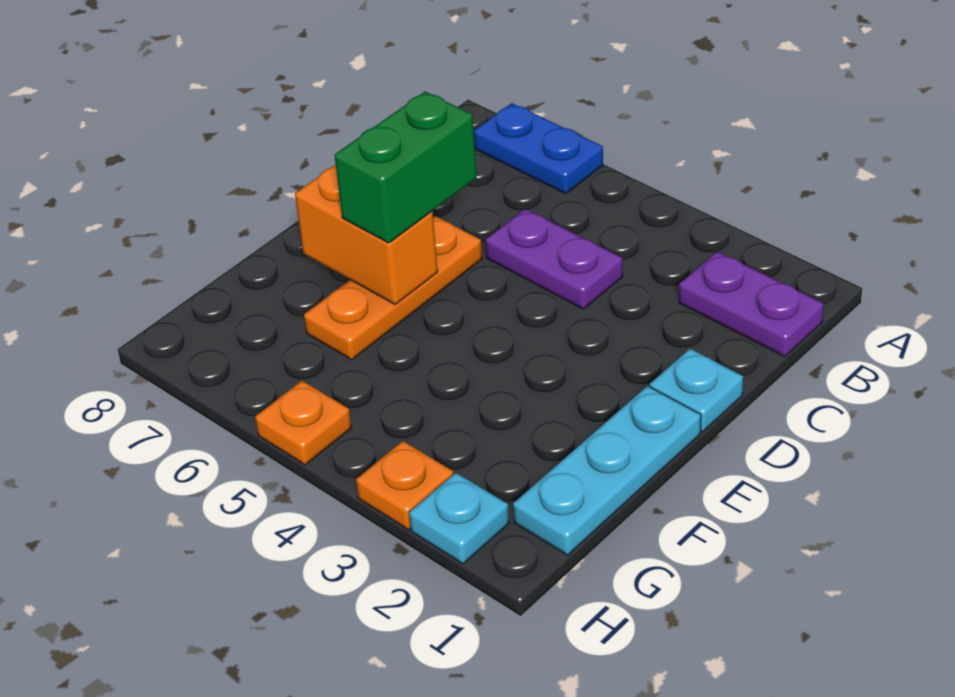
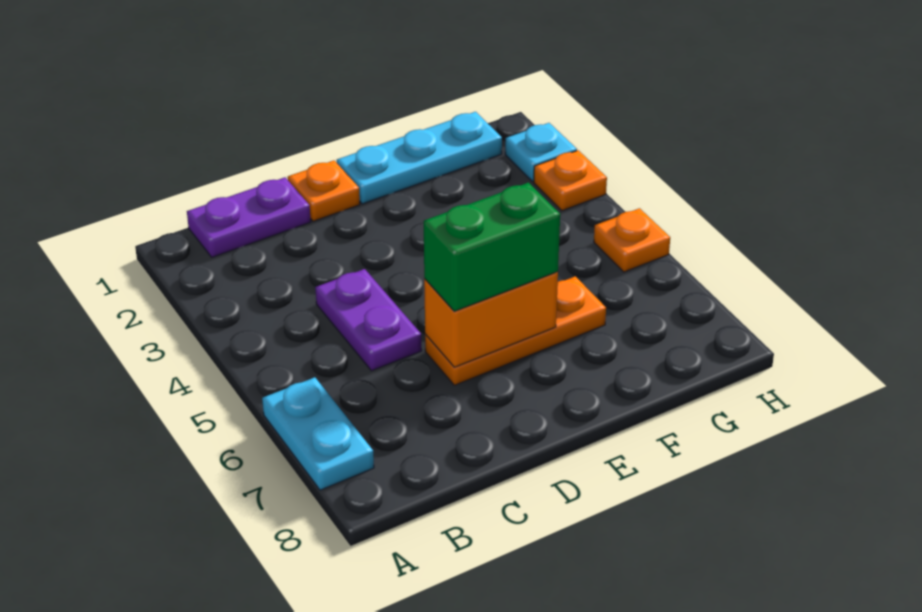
blue 1x2 plate [474,103,603,194] -> cyan 1x2 plate [262,377,374,490]
purple 1x2 plate [679,252,823,357] -> purple 1x2 plate turned to [187,177,311,257]
cyan 1x1 plate [650,349,743,432] -> orange 1x1 plate [288,161,360,221]
orange 1x2 brick [295,165,438,304] -> orange 1x2 brick turned to [424,272,558,367]

